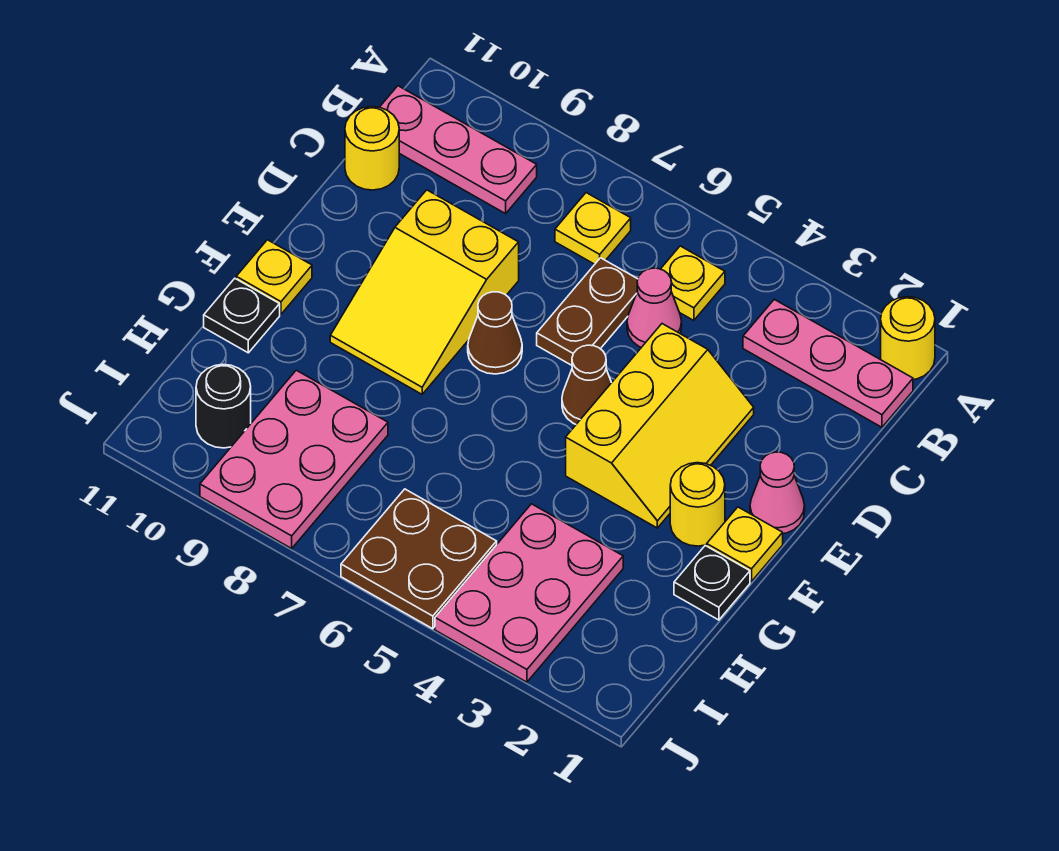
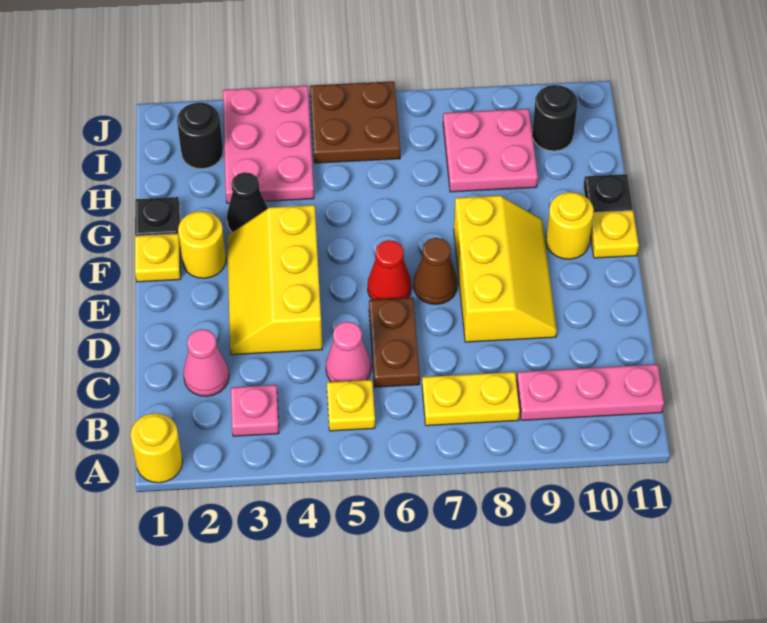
pink 1x3 plate [743,299,913,427] -> pink 1x1 plate [231,385,279,436]
yellow 1x1 plate [555,193,631,264] -> yellow 1x2 plate [422,372,520,426]
yellow 1x1 round brick [345,107,399,190] -> yellow 1x1 round brick moved to [546,192,594,259]
yellow 2x3 slope [330,190,519,394] -> yellow 2x3 slope turned to [454,196,557,342]
pink 1x1 cone [750,452,805,534] -> pink 1x1 cone moved to [183,329,229,396]
brown 1x1 cone [562,345,611,424] -> none
none -> red 1x1 cone [368,240,411,300]
none -> black 1x1 cone [227,172,268,232]
pink 2x3 plate [200,370,388,548] -> pink 2x2 plate [443,109,538,192]
none -> black 1x1 round brick [177,103,223,169]

